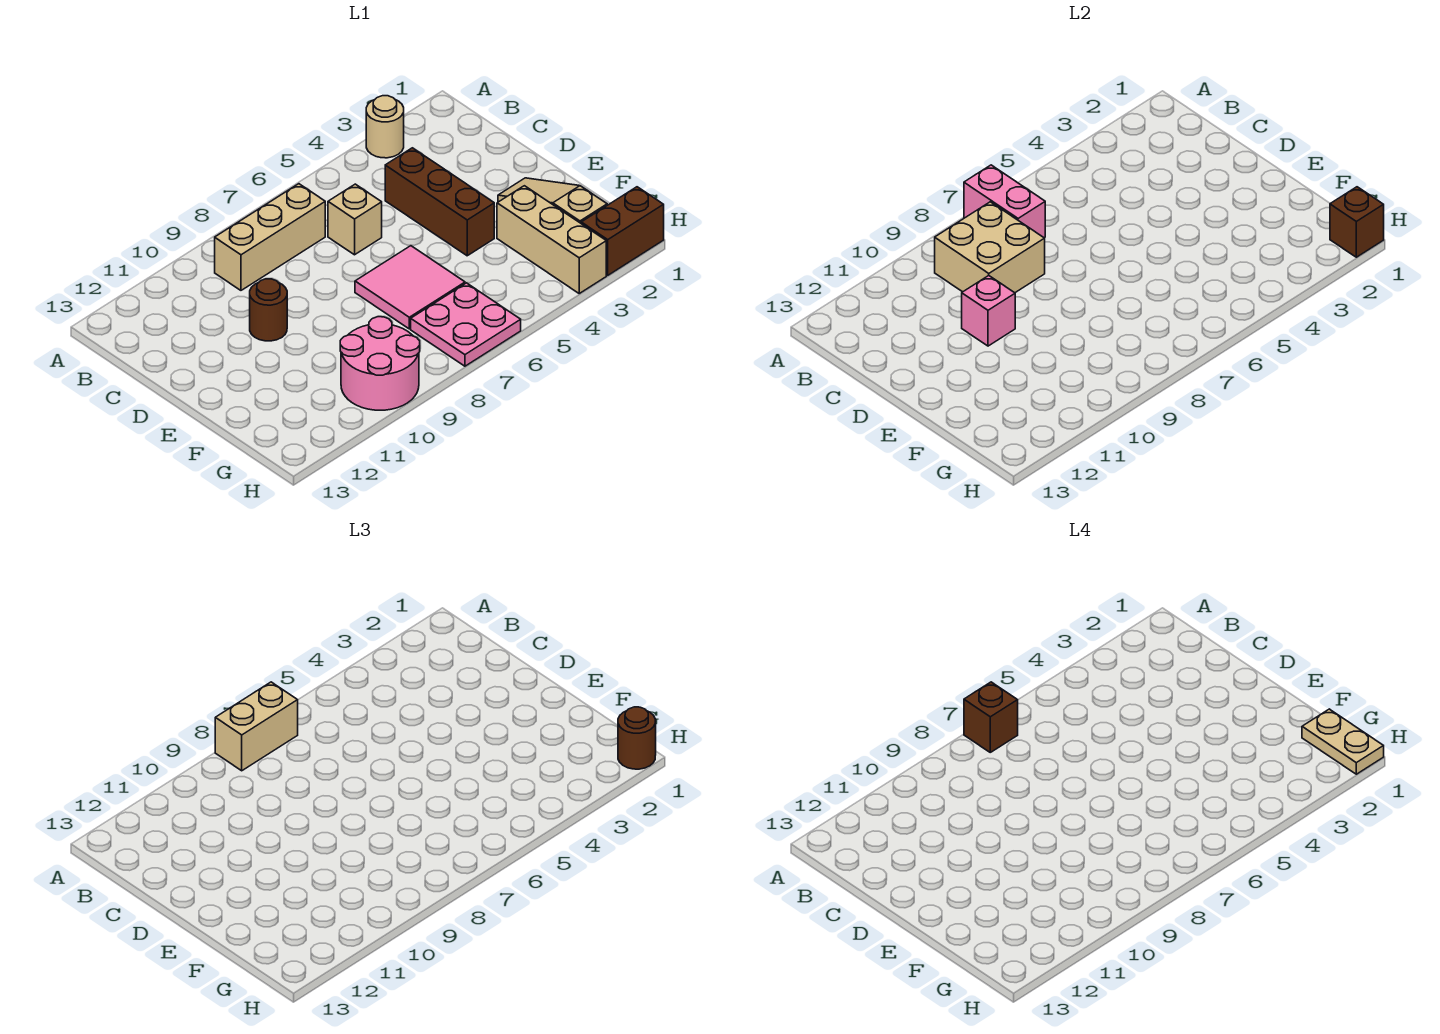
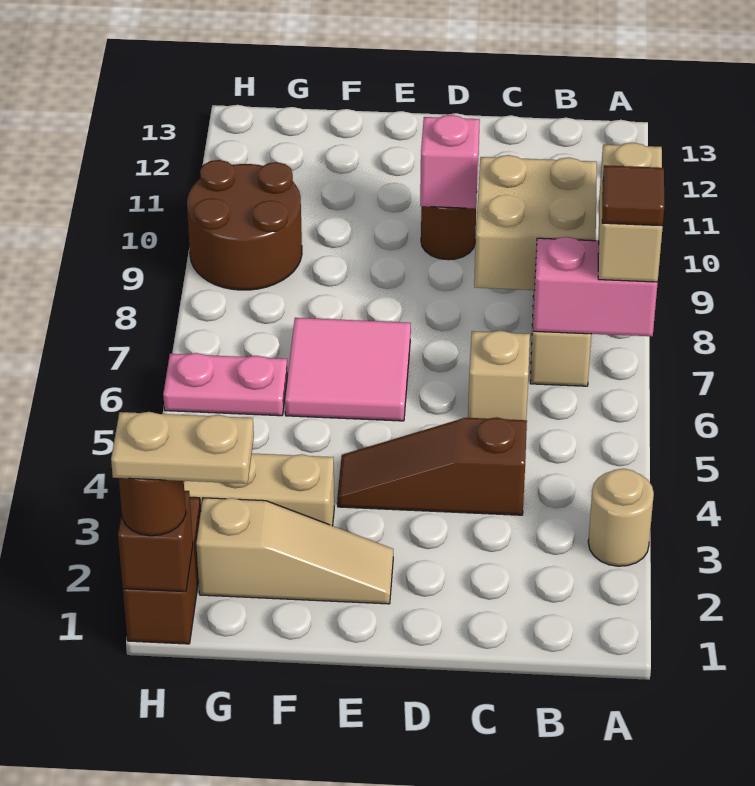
brown 1x1 brick [964,682,1018,752] -> brown 1x1 tile [602,165,664,226]
brown 1x3 brick [385,148,494,256] -> brown 1x3 slope [337,417,527,515]
pink 2x2 plate [411,283,521,366] -> pink 1x2 plate [163,353,287,416]
pink 2x2 round brick [340,317,420,410] -> brown 2x2 round brick [187,160,302,290]

